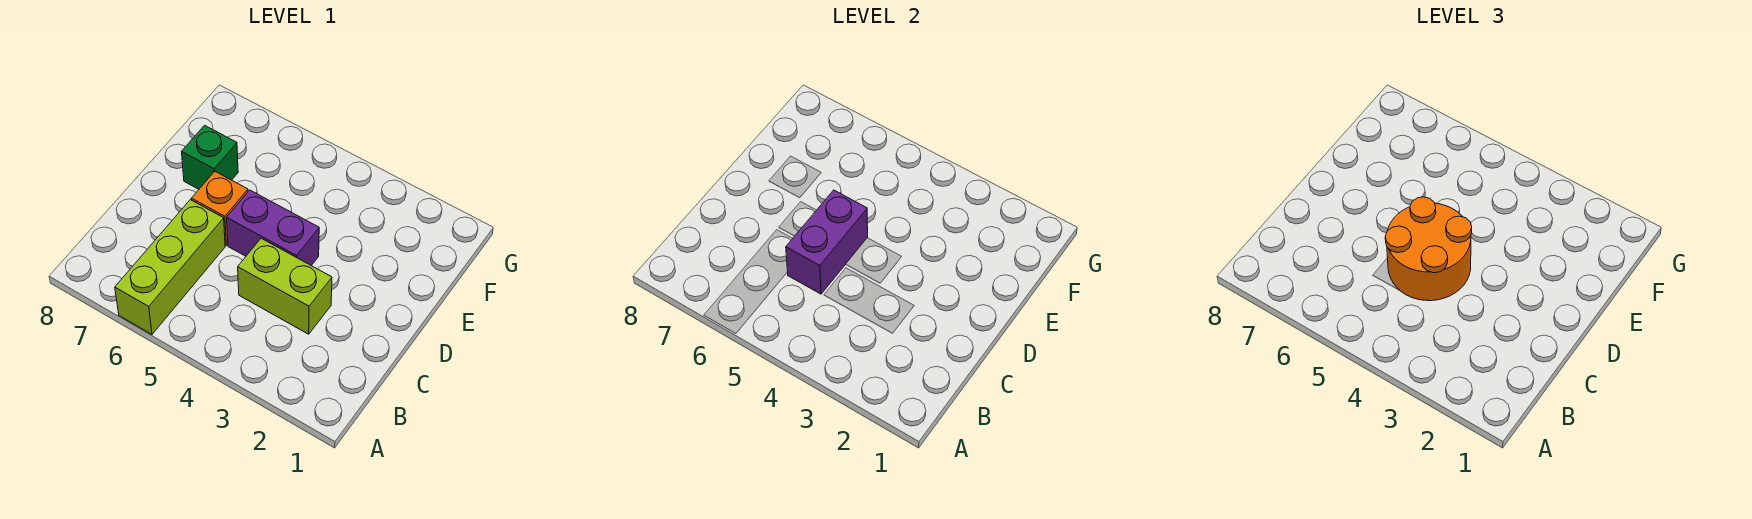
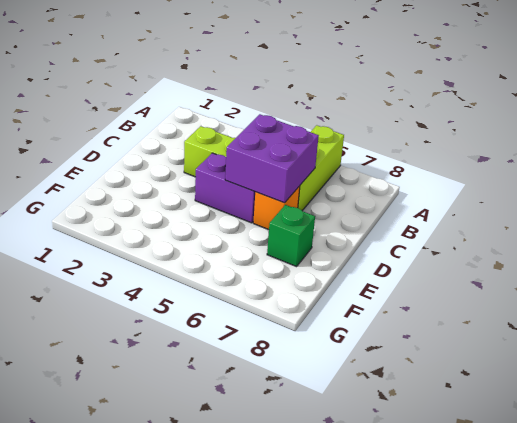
orange 2x2 round brick [1385,197,1472,301] -> none
purple 1x2 brick [786,190,868,294] -> purple 2x2 brick [225,114,319,203]

